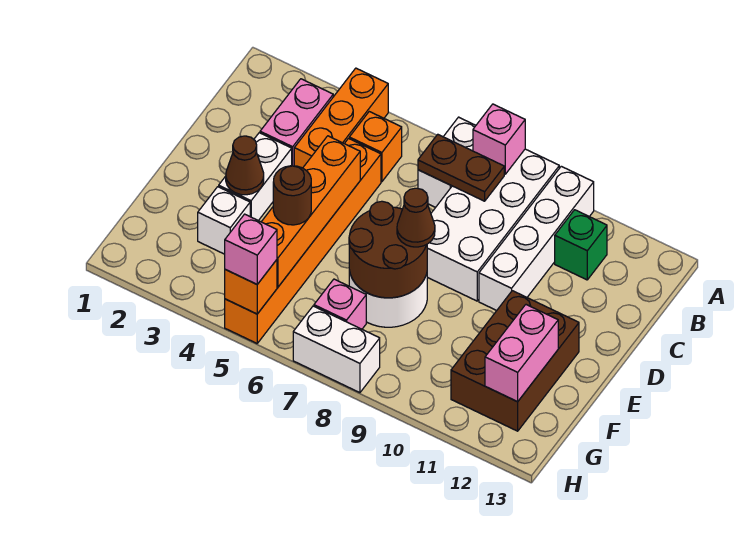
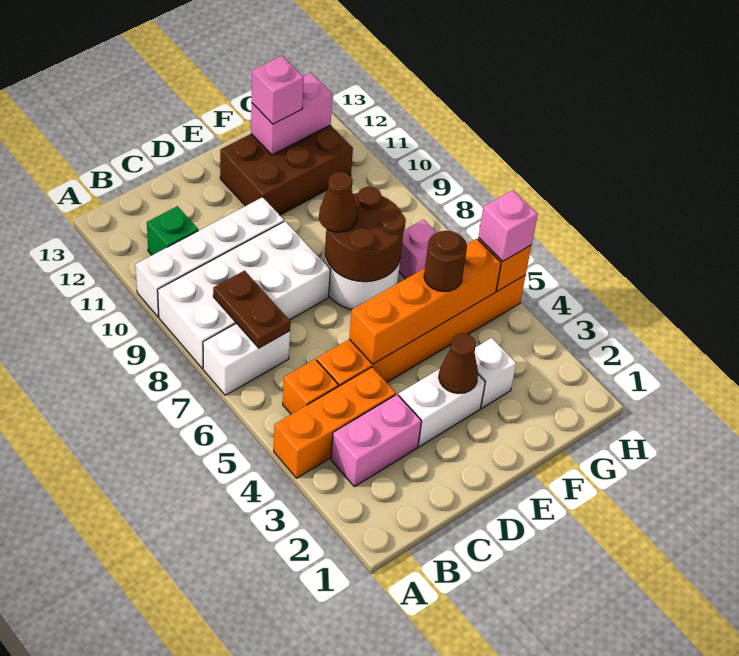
pink 1x1 brick [473,104,525,174] -> pink 1x1 brick moved to [252,56,304,124]
white 1x2 brick [293,306,380,393] -> none

